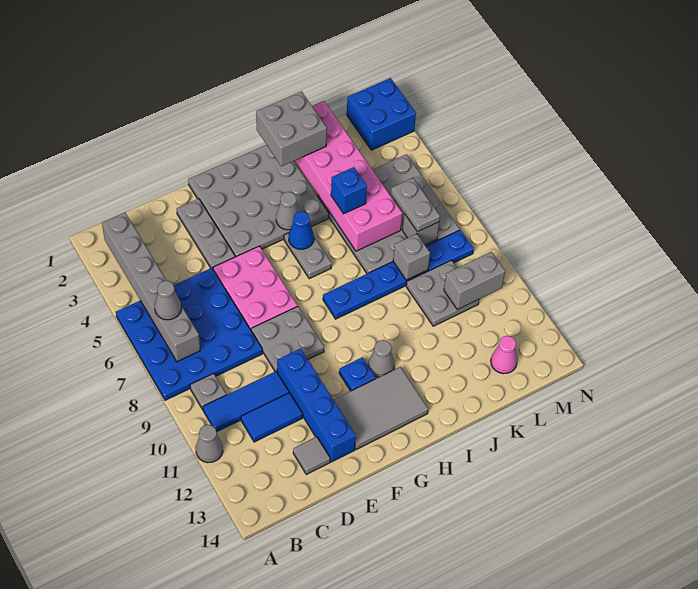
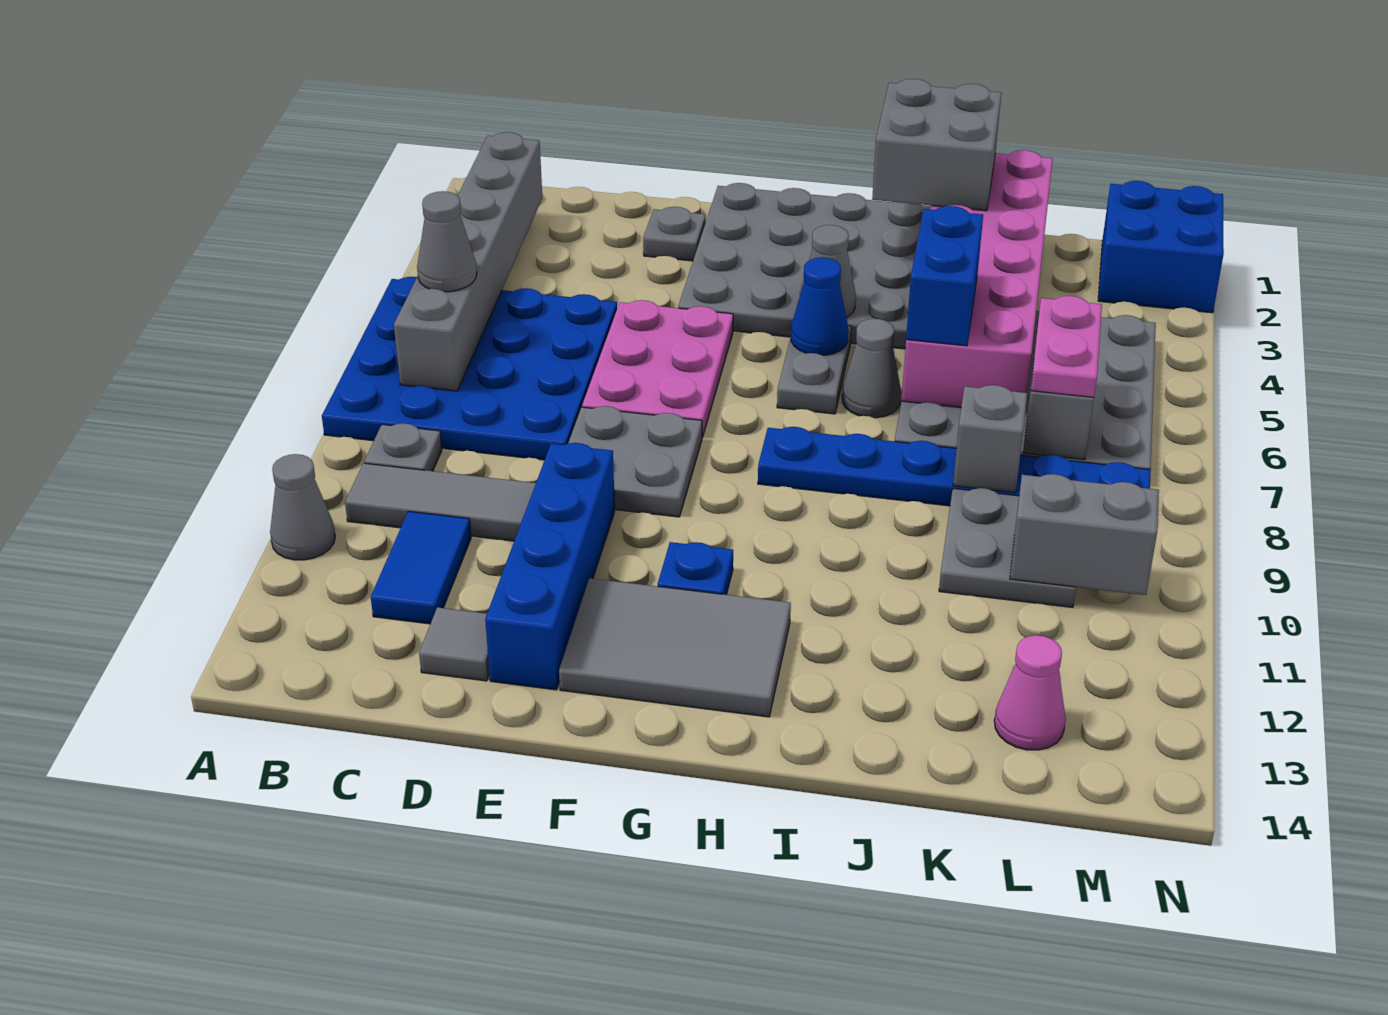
blue 1x3 tile [203,371,289,432] -> grey 1x3 tile [345,463,536,541]
blue 1x2 tile [241,393,303,442] -> blue 1x2 tile turned to [371,511,471,624]
grey 1x3 plate [177,199,235,268] -> grey 1x1 plate [643,207,706,261]
grey 1x1 cone [368,340,394,377] -> grey 1x1 cone moved to [842,319,901,418]
blue 1x1 brick [331,167,367,214] -> blue 1x2 brick [906,206,983,346]
grey 1x2 plate [391,178,440,232] -> pink 1x2 plate [1031,296,1102,397]

